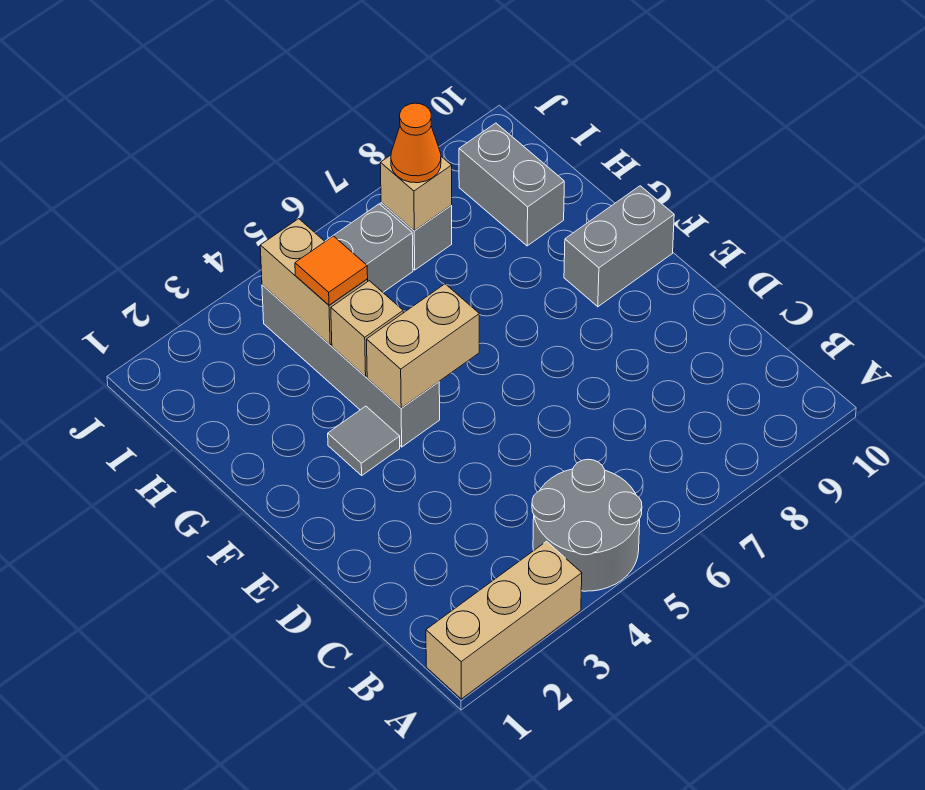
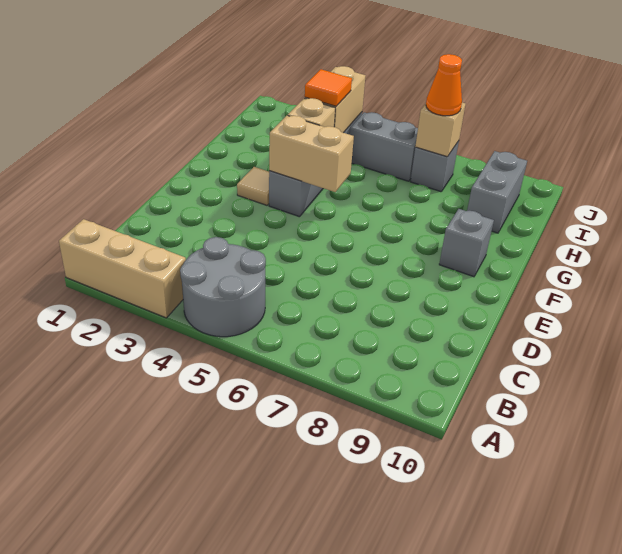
grey 1x1 tile [328,406,400,475] -> tan 1x1 tile [237,167,269,205]
grey 1x2 brick [564,186,674,307] -> grey 1x1 brick [439,209,494,277]

